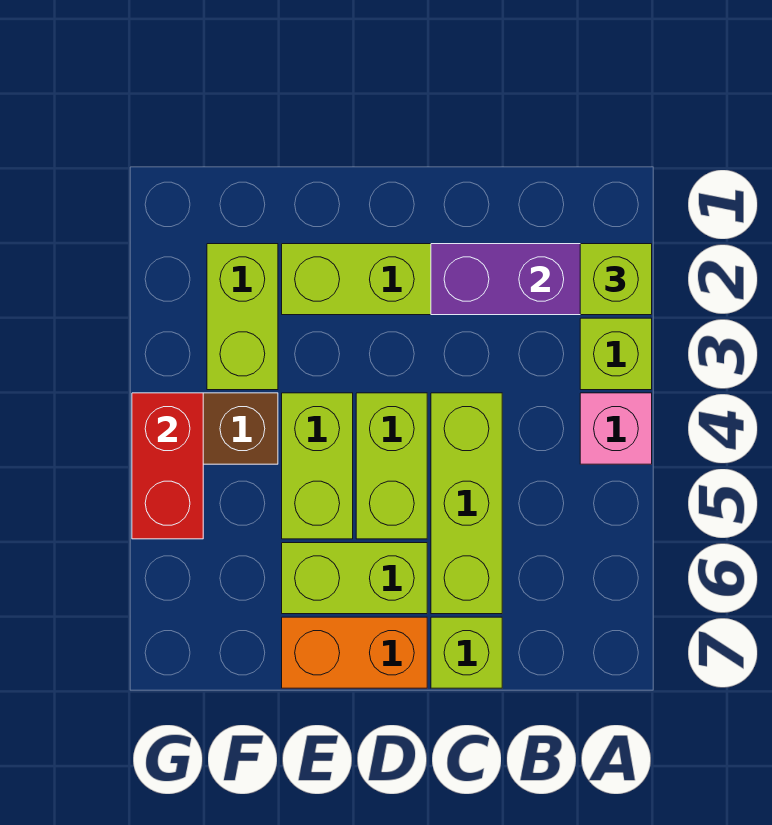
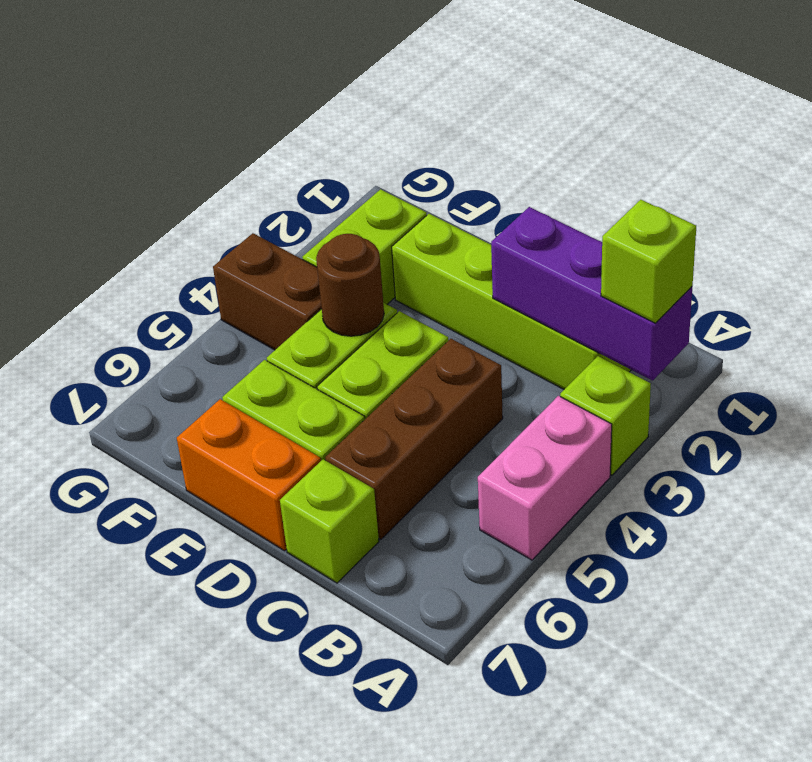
pink 1x1 brick [580,393,652,464] -> pink 1x2 brick [478,396,612,560]
lime 1x3 brick [431,393,502,614] -> brown 1x3 brick [325,339,503,539]
none -> brown 1x1 round brick [316,234,384,336]
red 1x2 brick [132,393,203,539] -> none

